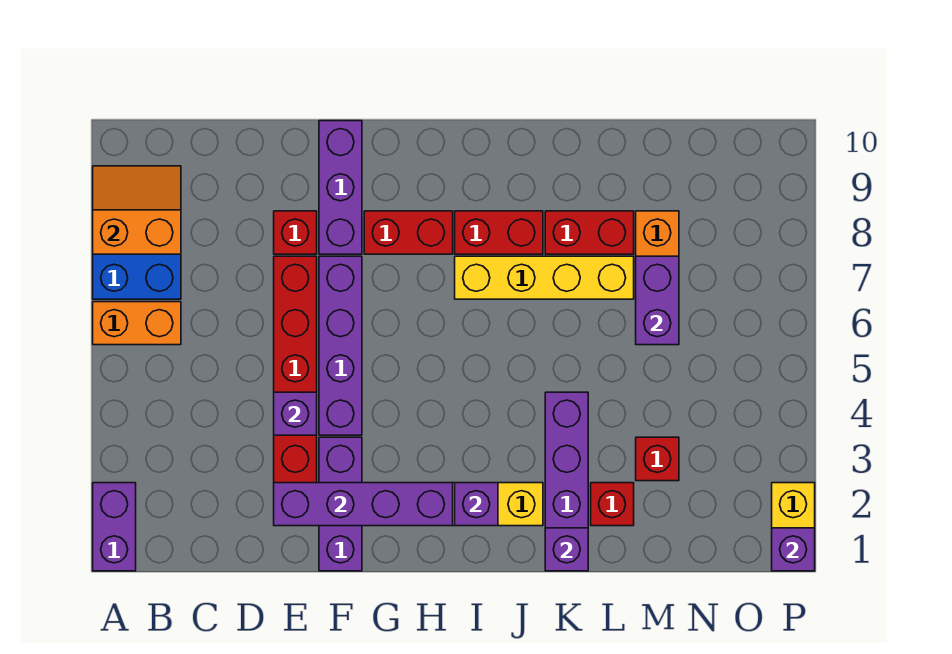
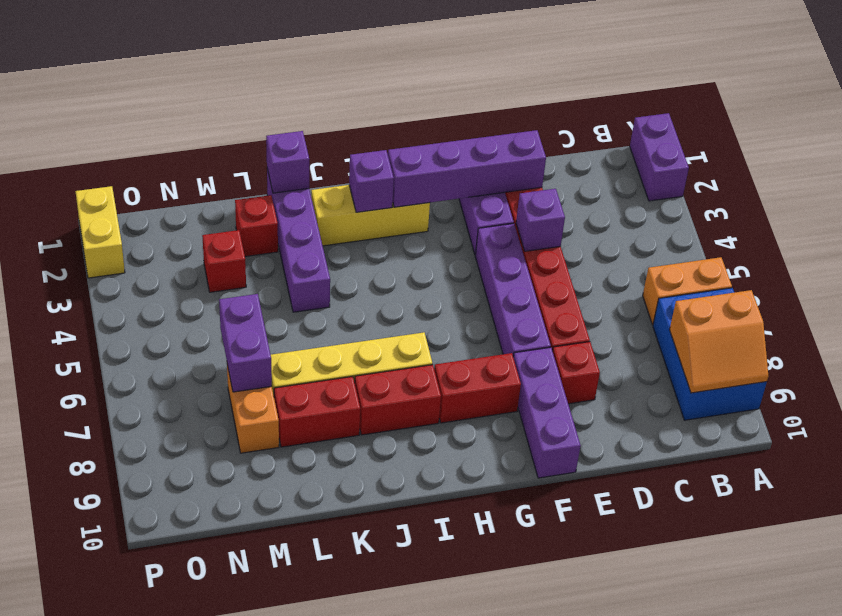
purple 1x1 brick [772,528,815,571] -> none

